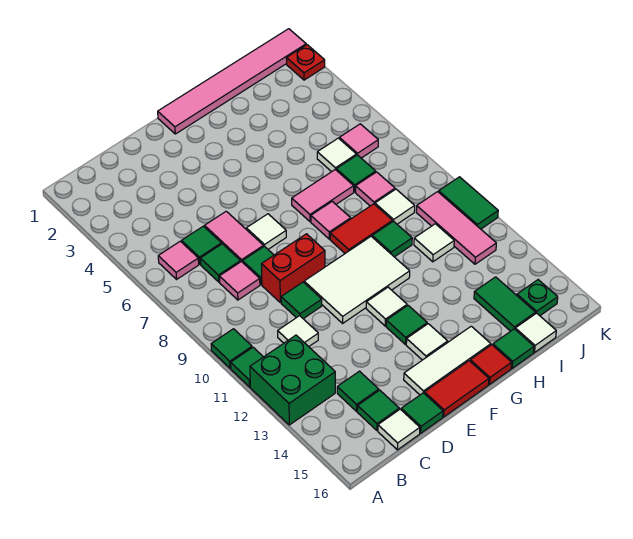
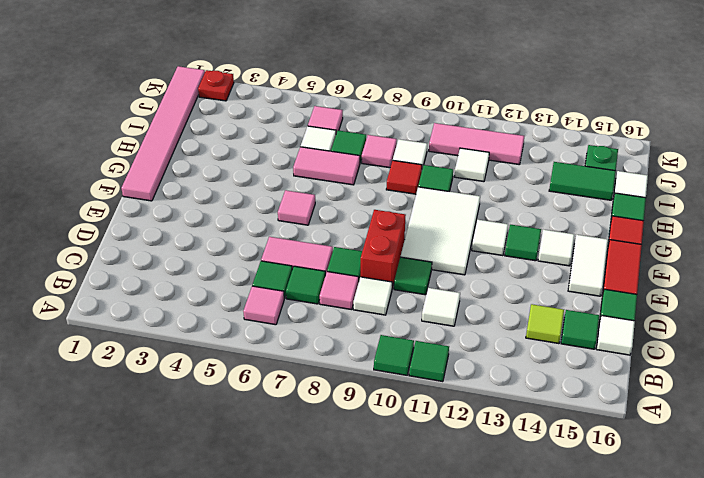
green 2x2 brick [250,335,335,425] -> none
green 1x1 tile [337,371,379,411] -> lime 1x1 tile [526,304,564,344]
white 1x1 tile [246,214,286,249] -> white 1x1 tile moved to [353,277,392,315]
white 1x3 tile [404,326,491,395] -> white 1x2 tile [568,235,608,296]
pink 1x2 tile [292,170,354,221] -> pink 1x2 tile turned to [293,147,360,185]
pink 1x1 tile [311,201,351,239] -> pink 1x1 tile moved to [278,190,315,225]
red 1x2 tile [330,204,392,253] -> red 1x1 tile [386,160,422,194]
green 1x2 tile [439,177,498,229] -> none

